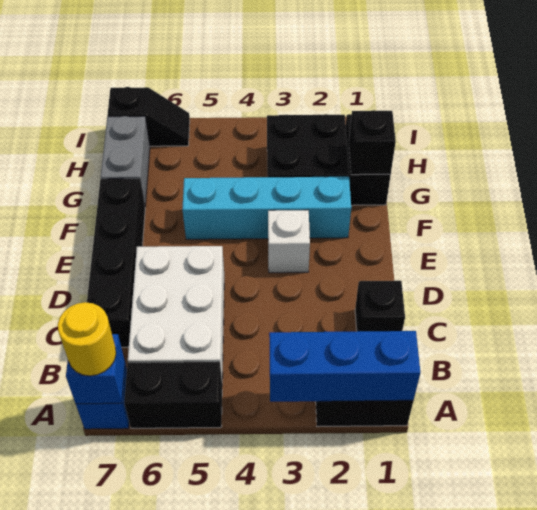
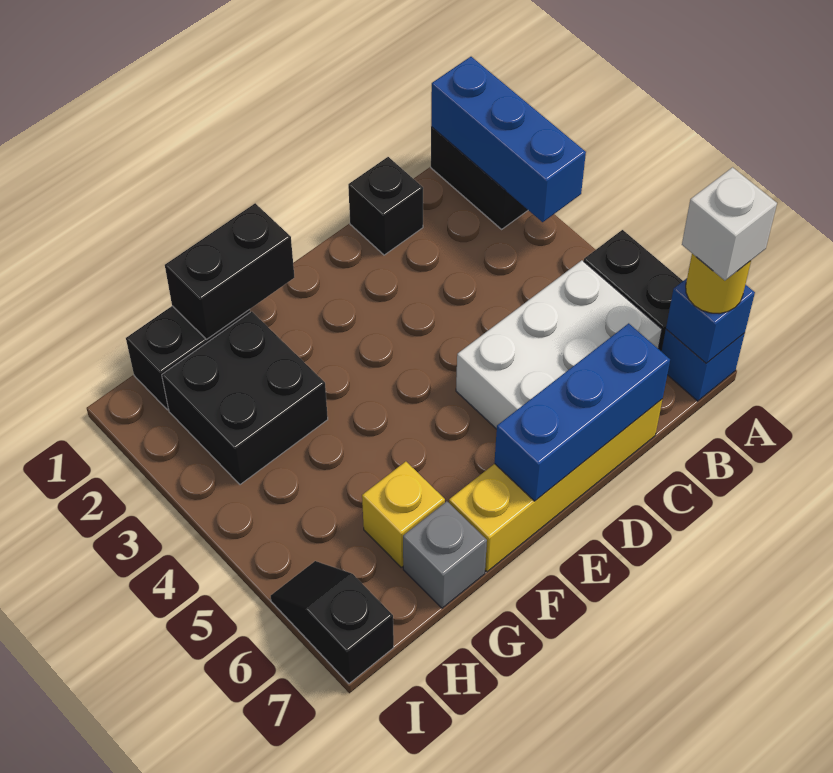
black 1x4 brick [87,179,145,347] -> yellow 1x4 brick [449,400,662,572]
none -> blue 1x3 brick [494,323,670,501]
white 1x1 brick [268,210,310,273] -> white 1x1 brick moved to [682,167,777,280]
cyan 1x4 brick [182,176,351,239] -> none
black 1x1 brick [349,110,396,175] -> black 1x2 brick [165,203,294,339]
none -> yellow 1x1 brick [362,462,445,567]
grey 1x2 brick [101,116,150,206] -> grey 1x1 brick [403,501,487,608]

